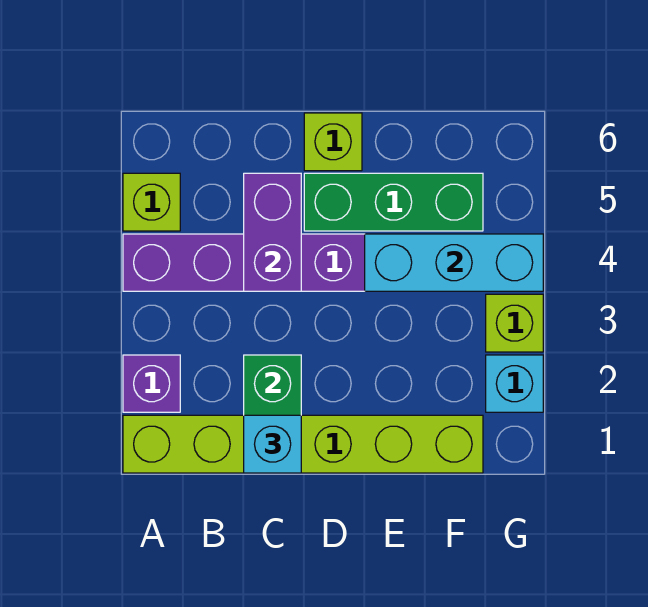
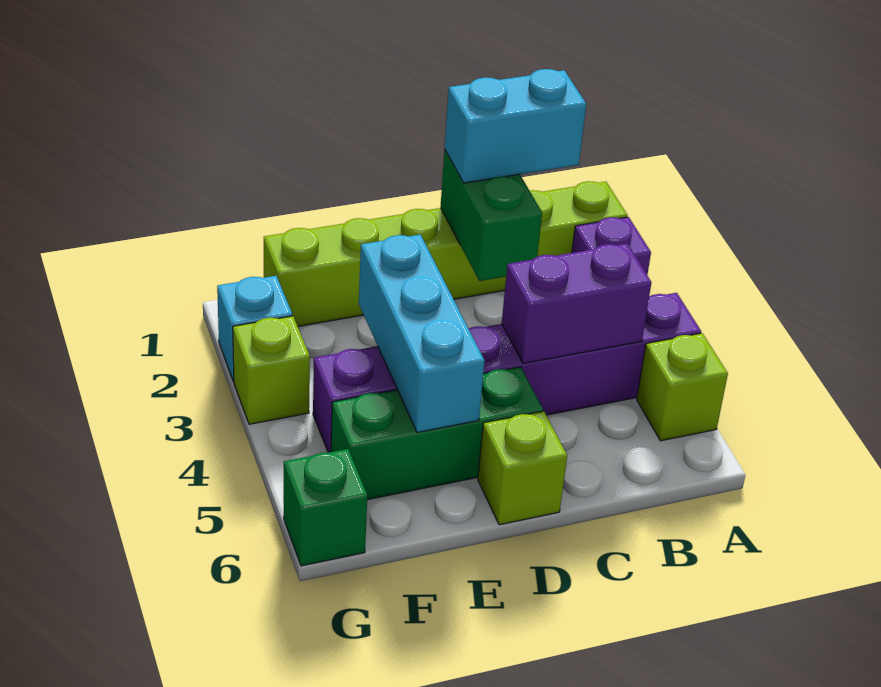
cyan 1x1 brick [244,415,301,473] -> cyan 1x2 brick [445,69,586,183]
purple 1x2 brick [244,173,301,291] -> purple 1x2 brick turned to [502,244,651,363]
cyan 1x3 brick [365,234,543,291] -> cyan 1x3 brick turned to [359,235,485,432]
none -> green 1x1 brick [284,449,367,566]

